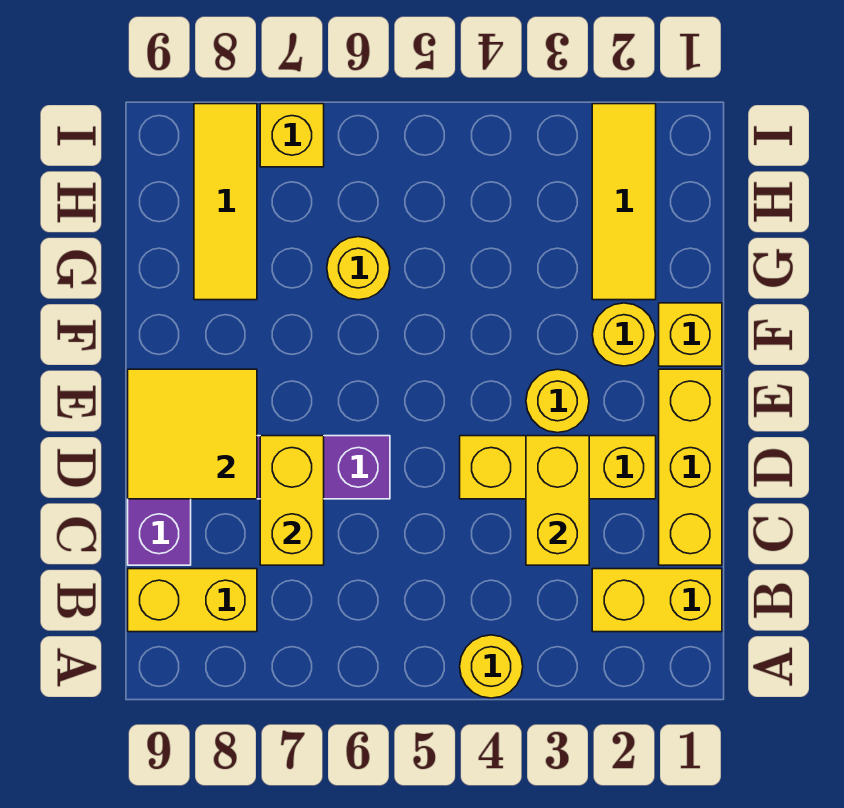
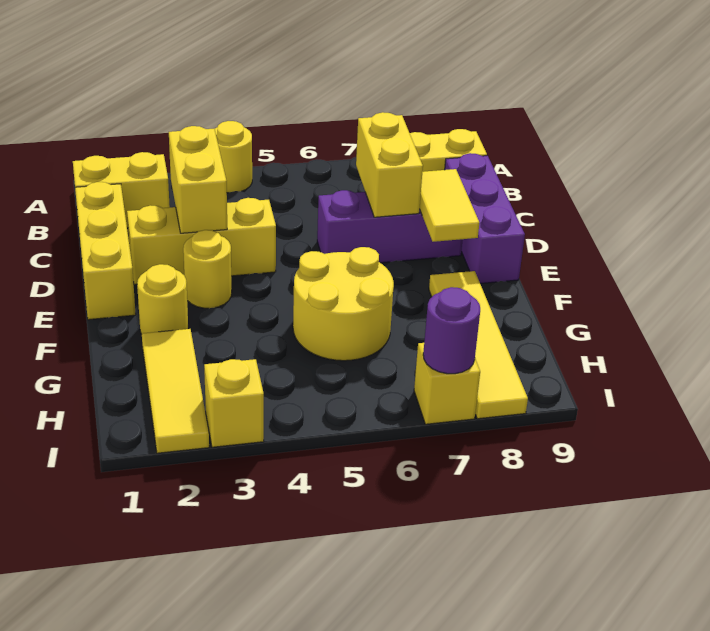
yellow 2x2 tile [128,369,257,499] -> yellow 1x2 tile [420,169,479,242]
yellow 1x1 brick [659,303,722,366] -> yellow 1x1 brick moved to [204,359,264,447]
yellow 1x1 round brick [327,237,390,300] -> yellow 2x2 round brick [293,247,394,361]
yellow 1x3 tile [194,104,257,300] -> yellow 1x4 tile [429,271,528,419]
none -> purple 1x1 round brick [423,287,480,374]

